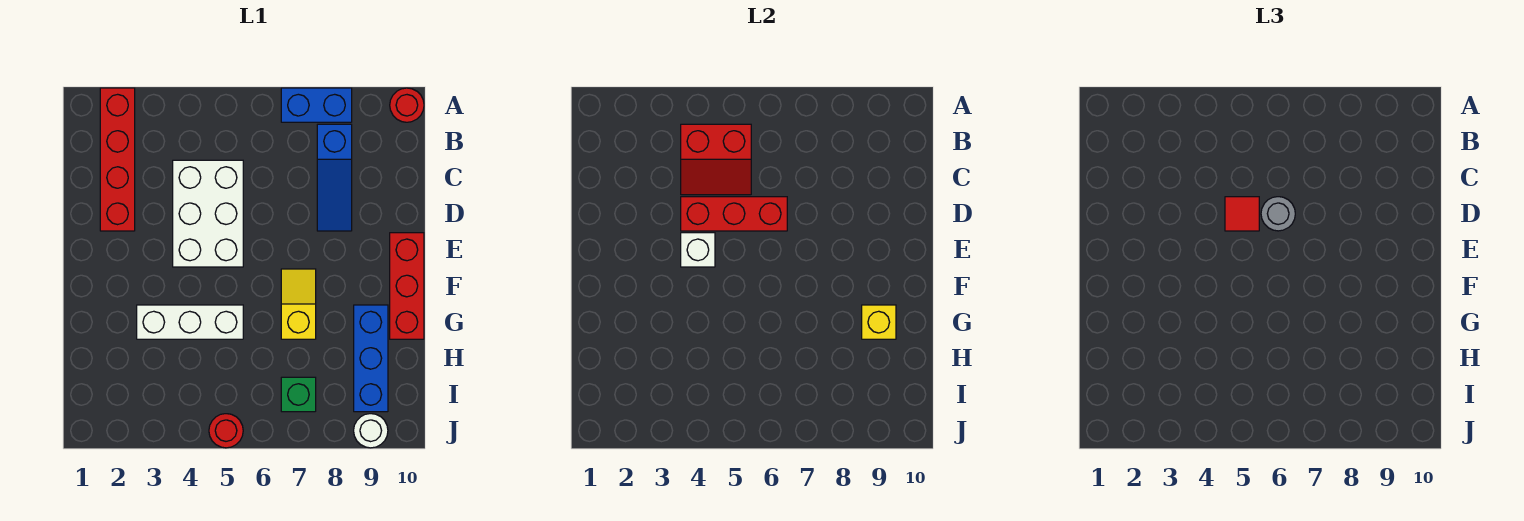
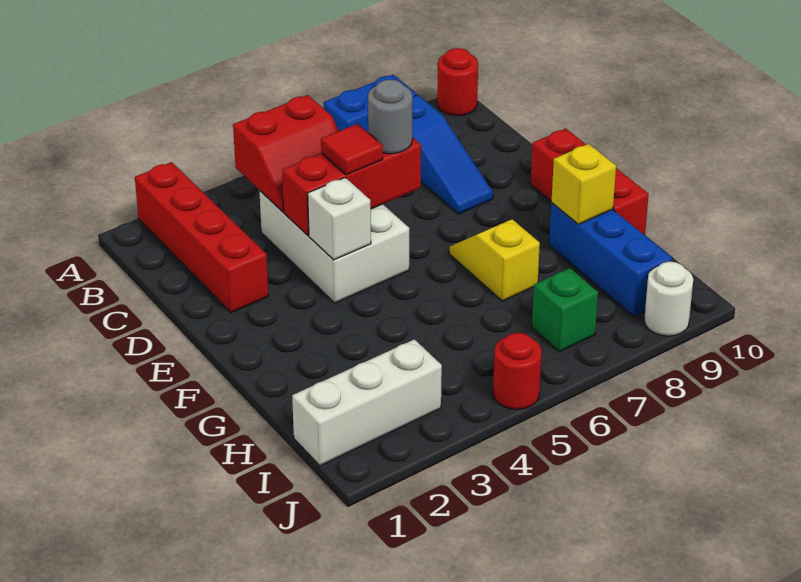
white 1x3 brick [137,305,243,339] -> white 1x3 brick moved to [292,339,442,466]

